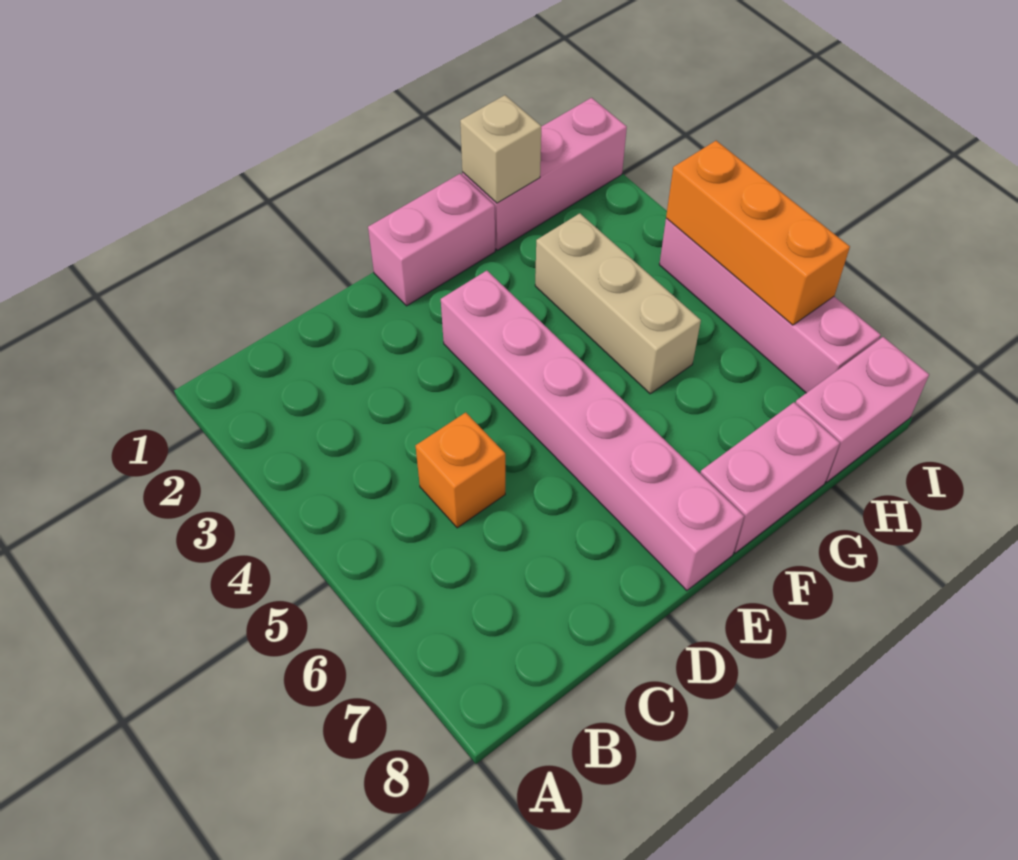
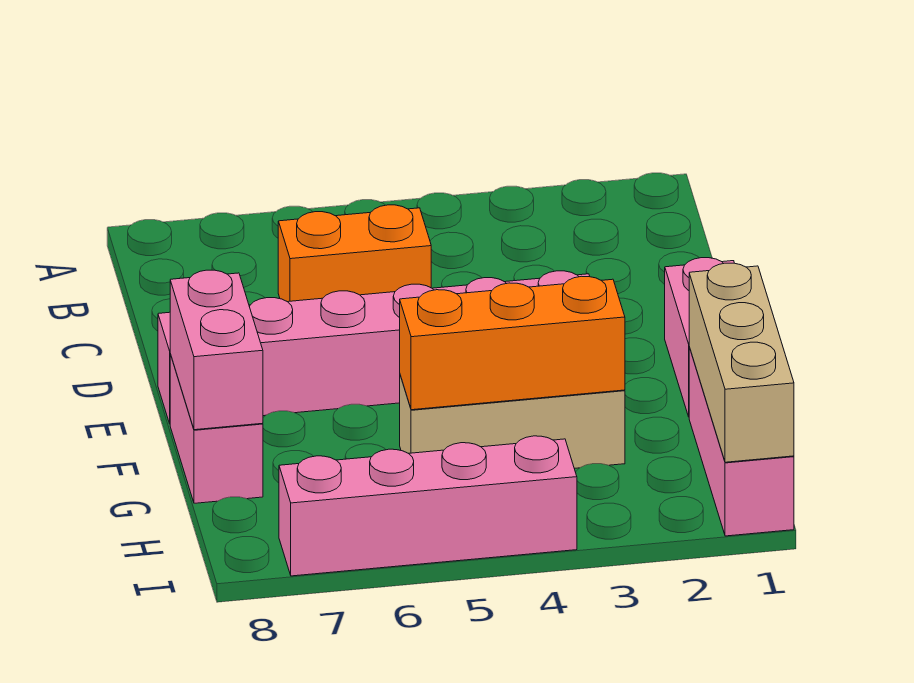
orange 1x1 brick [416,412,505,528] -> orange 1x2 brick [278,205,431,302]
tan 1x1 brick [460,95,541,203] -> tan 1x3 brick [689,263,794,462]
pink 1x2 brick [796,337,929,482] -> pink 1x2 brick moved to [170,270,263,430]
orange 1x3 brick [666,141,850,325] -> orange 1x3 brick moved to [400,276,625,410]

